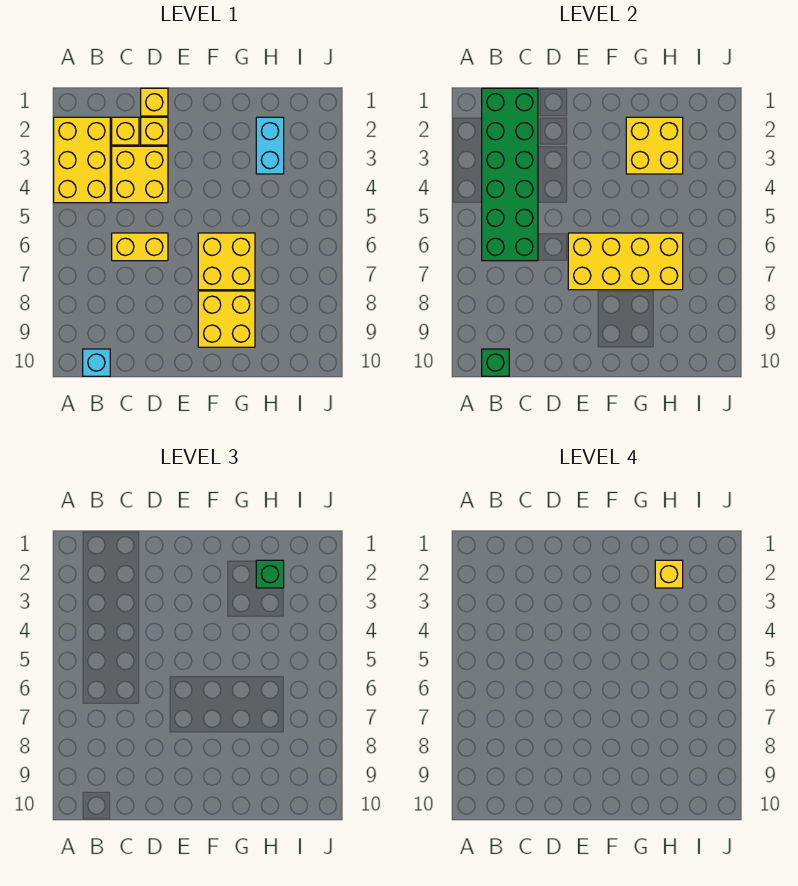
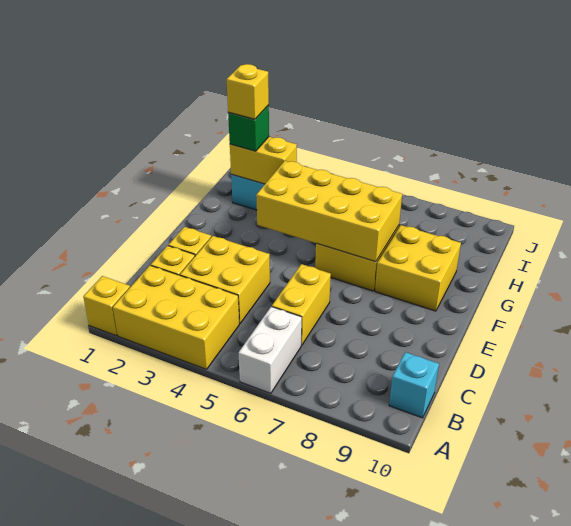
none -> white 1x2 brick [239,307,302,393]
green 2x6 brick [482,88,538,261] -> none
green 1x1 brick [482,349,509,376] -> none
yellow 1x1 brick [141,88,168,116] -> yellow 1x1 brick moved to [83,276,130,335]
yellow 2x4 brick [568,233,683,290] -> yellow 2x4 brick turned to [256,161,402,262]
yellow 2x2 brick [626,117,683,174] -> yellow 1x2 brick [230,137,297,184]

